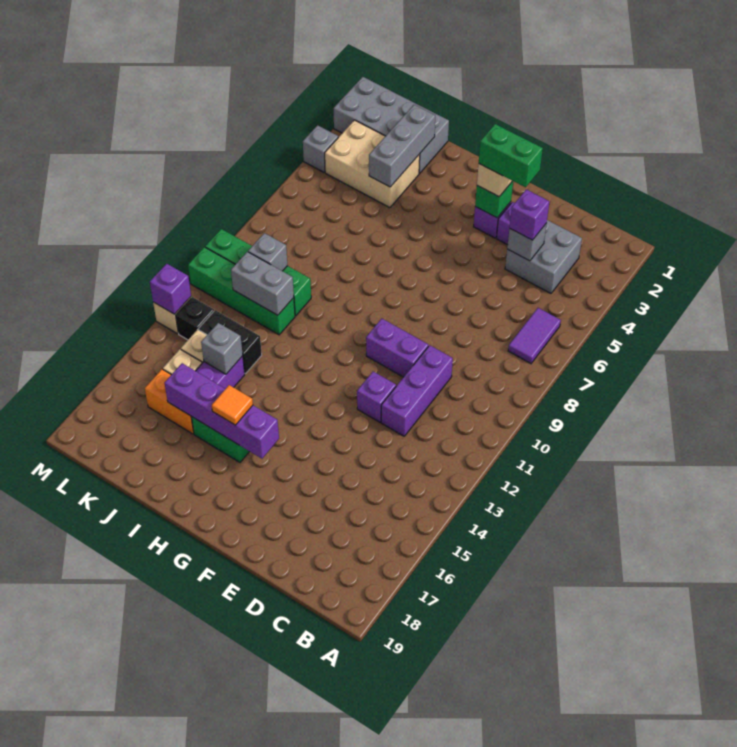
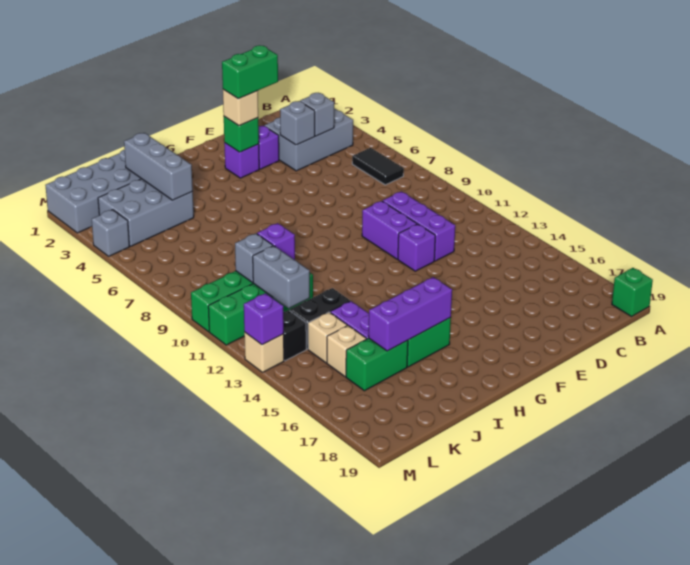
none -> green 1x1 brick [612,268,653,317]
purple 1x2 tile [508,308,561,363] -> black 1x2 tile [352,148,404,185]
grey 2x2 brick [505,220,582,293] -> grey 2x3 brick [264,108,353,171]
purple 1x1 brick [510,189,549,240] -> purple 1x1 brick moved to [257,223,295,260]
purple 1x2 brick [366,319,428,377] -> purple 1x2 brick turned to [362,201,417,259]
purple 1x4 brick [164,363,279,459] -> purple 1x3 brick [368,277,452,351]
orange 1x1 tile [212,385,253,425] -> none
tan 2x3 brick [325,120,420,208] -> grey 2x3 brick [98,179,194,246]
grey 1x2 brick [231,252,294,315] -> grey 1x2 brick turned to [253,246,310,308]
grey 1x1 brick [201,323,243,374] -> grey 1x1 brick moved to [300,93,334,136]
orange 1x2 brick [145,369,194,434] -> green 1x2 brick [346,338,408,391]

